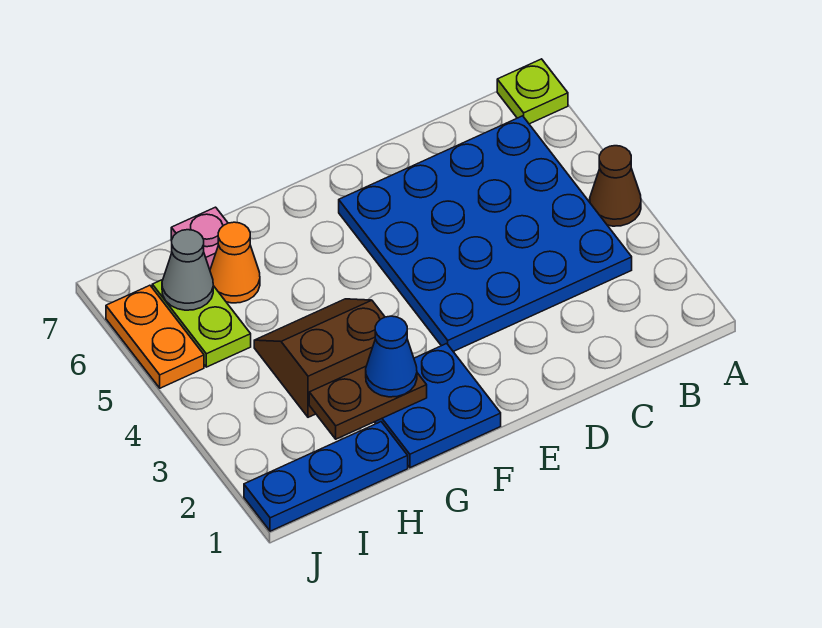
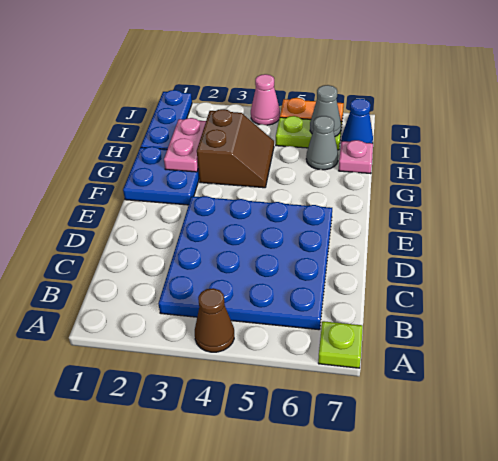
brown 1x2 plate [309,366,427,439] -> pink 1x2 plate [164,118,206,172]
blue 1x1 cone [366,316,417,397] -> blue 1x1 cone moved to [342,99,373,143]
orange 1x1 cone [210,222,260,303] -> grey 1x1 cone [306,116,338,170]
none -> pink 1x1 cone [251,74,280,125]

